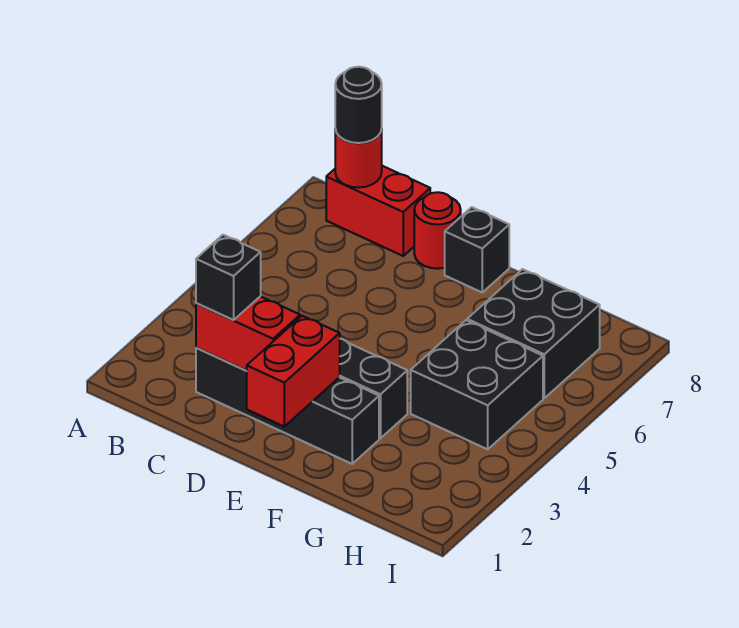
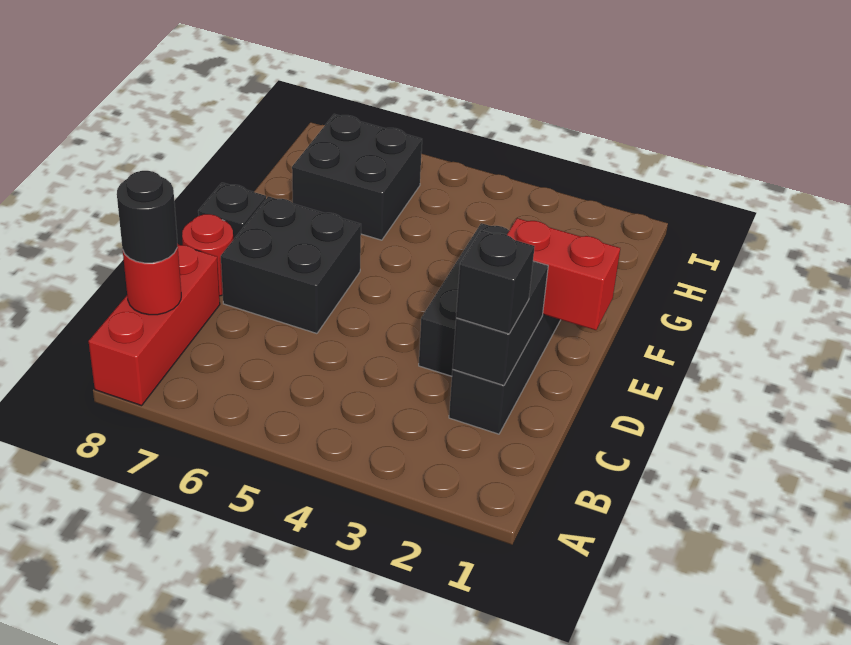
red 1x2 brick [326,166,430,256] -> red 1x3 brick [88,245,220,406]
red 1x2 brick [196,296,300,371] -> black 1x2 brick [452,261,548,385]
black 2x2 brick [411,320,543,449] -> black 2x2 brick moved to [221,196,361,333]

